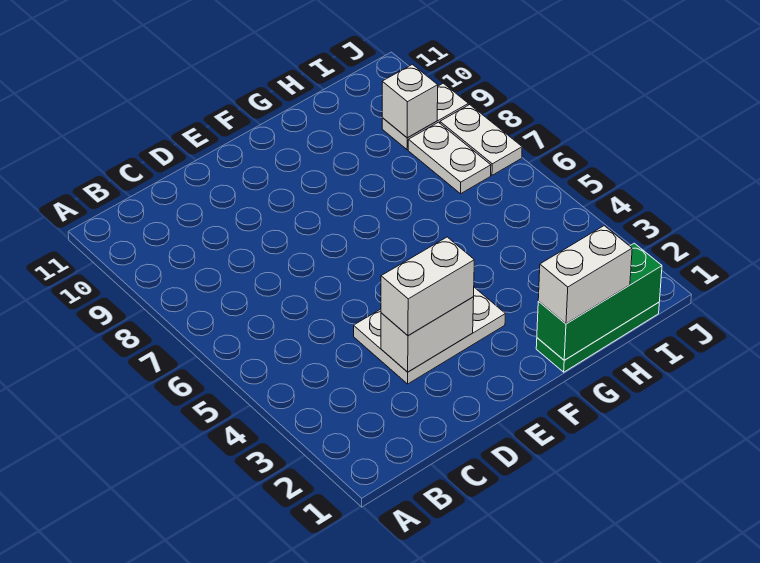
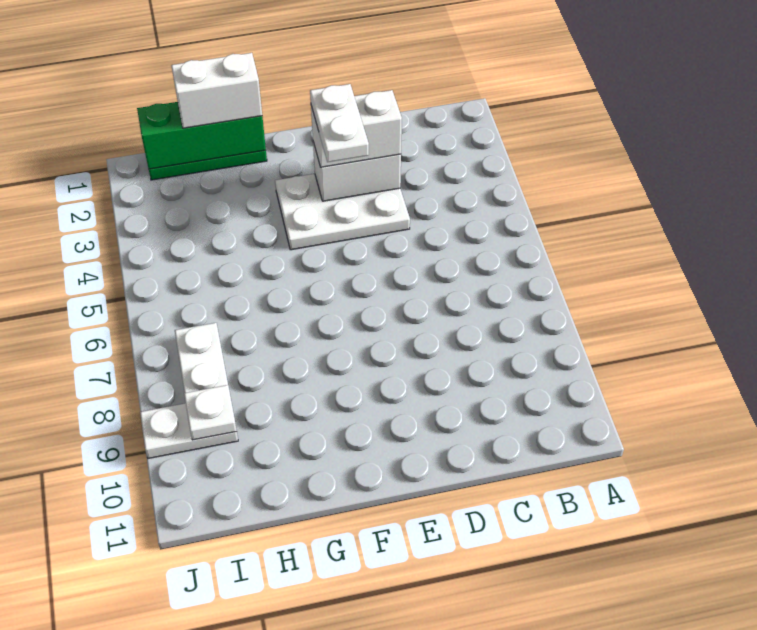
white 1x1 brick [382,64,438,138] -> white 1x1 plate [184,385,237,440]
white 1x2 plate [440,105,522,175] -> white 1x2 plate moved to [310,84,369,162]

